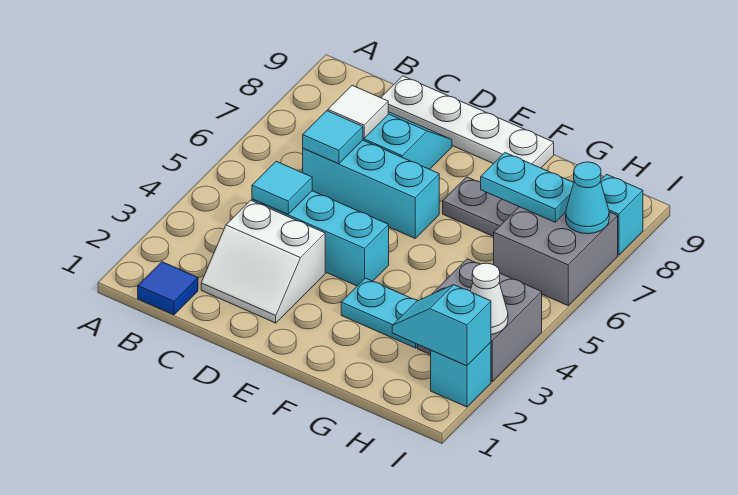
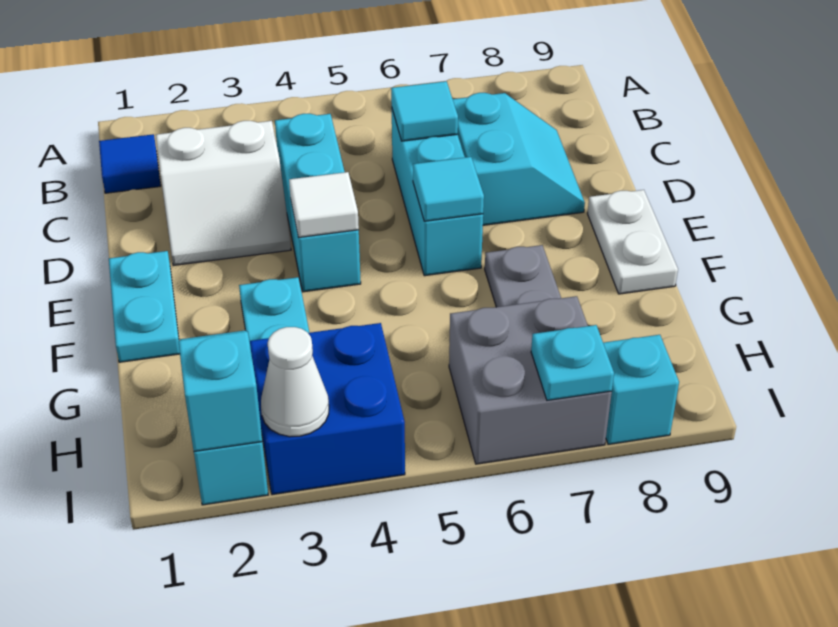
white 2x2 slope [201,200,325,323] -> white 2x2 slope turned to [156,121,291,266]
cyan 1x1 tile [252,161,312,214] -> cyan 1x1 tile moved to [413,157,484,221]
white 1x1 tile [328,85,388,138] -> white 1x1 tile moved to [289,172,359,238]
white 1x4 plate [381,76,554,168] -> white 1x2 plate [587,190,678,294]
cyan 1x2 plate [481,153,574,222] -> cyan 1x2 plate moved to [109,251,180,362]
grey 2x2 brick [418,259,542,381] -> blue 2x2 brick [250,323,405,495]
cyan 1x1 cone [566,162,609,234] -> cyan 1x1 plate [531,325,614,400]

